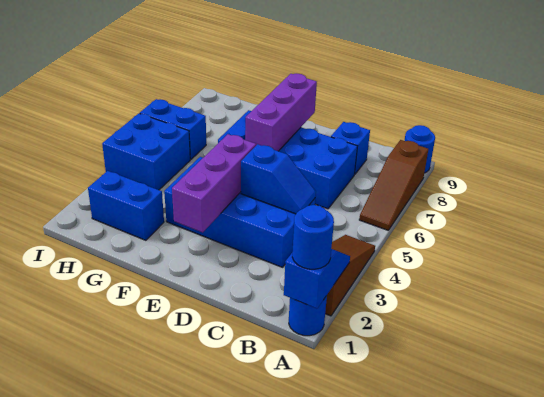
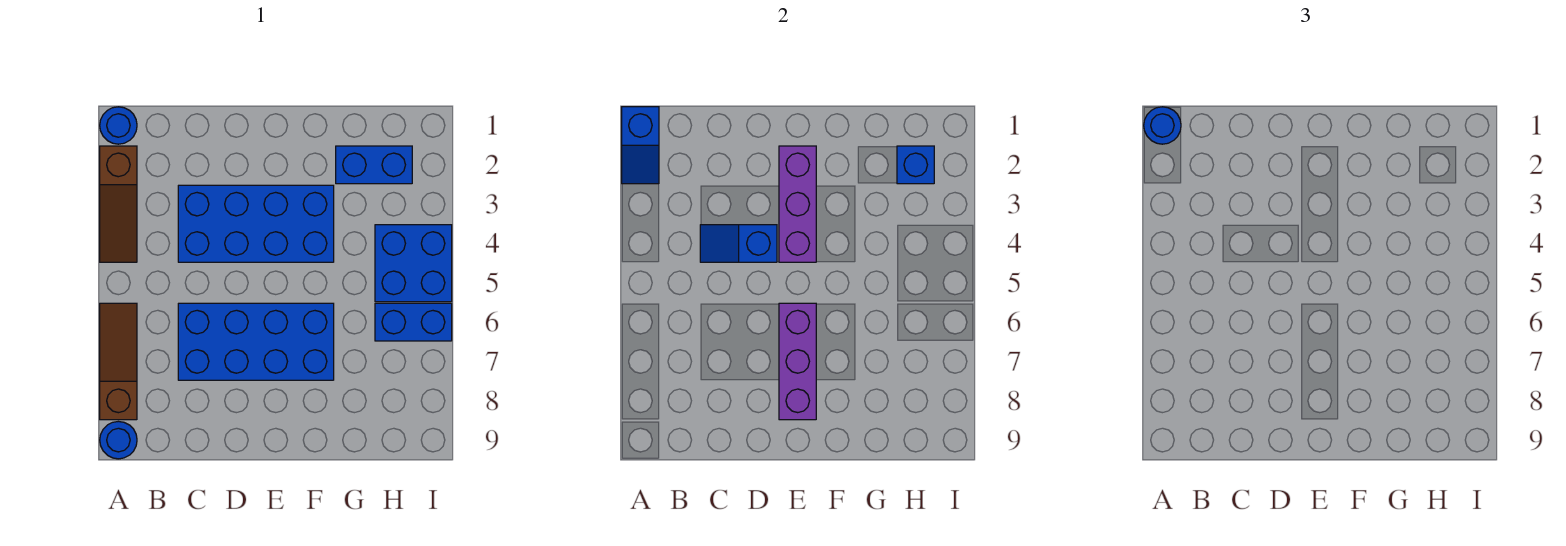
blue 1x1 brick [331,122,370,175] -> blue 1x1 brick moved to [897,146,934,184]

